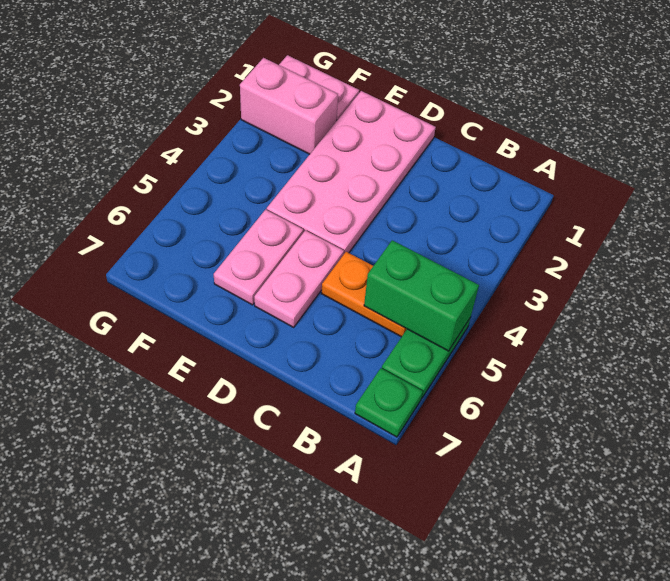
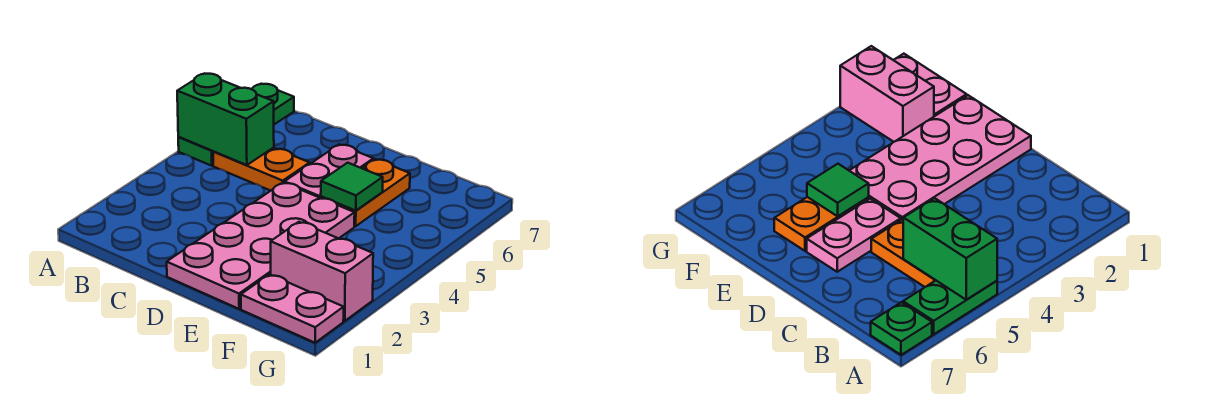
pink 1x2 plate [214,209,303,305] -> orange 1x2 plate [321,159,410,226]
none -> green 1x1 tile [321,163,383,211]

